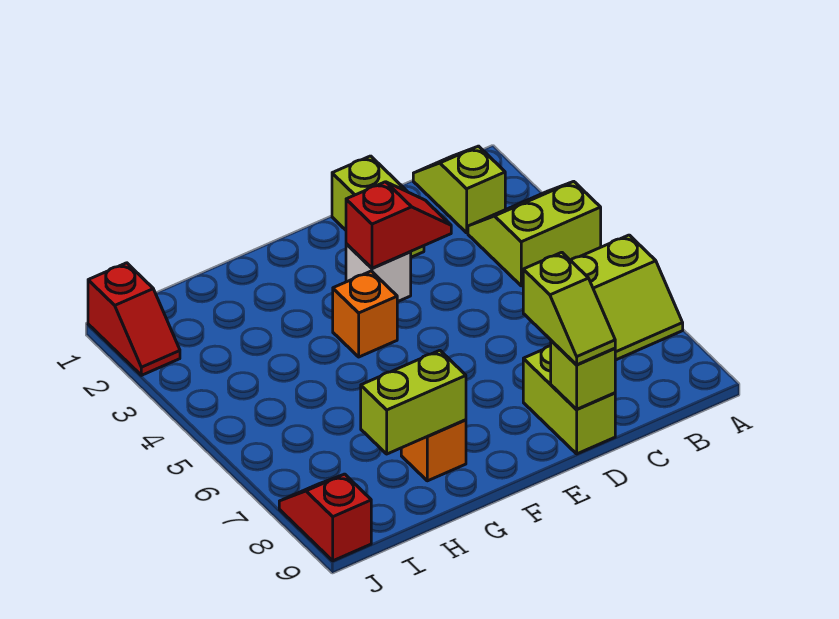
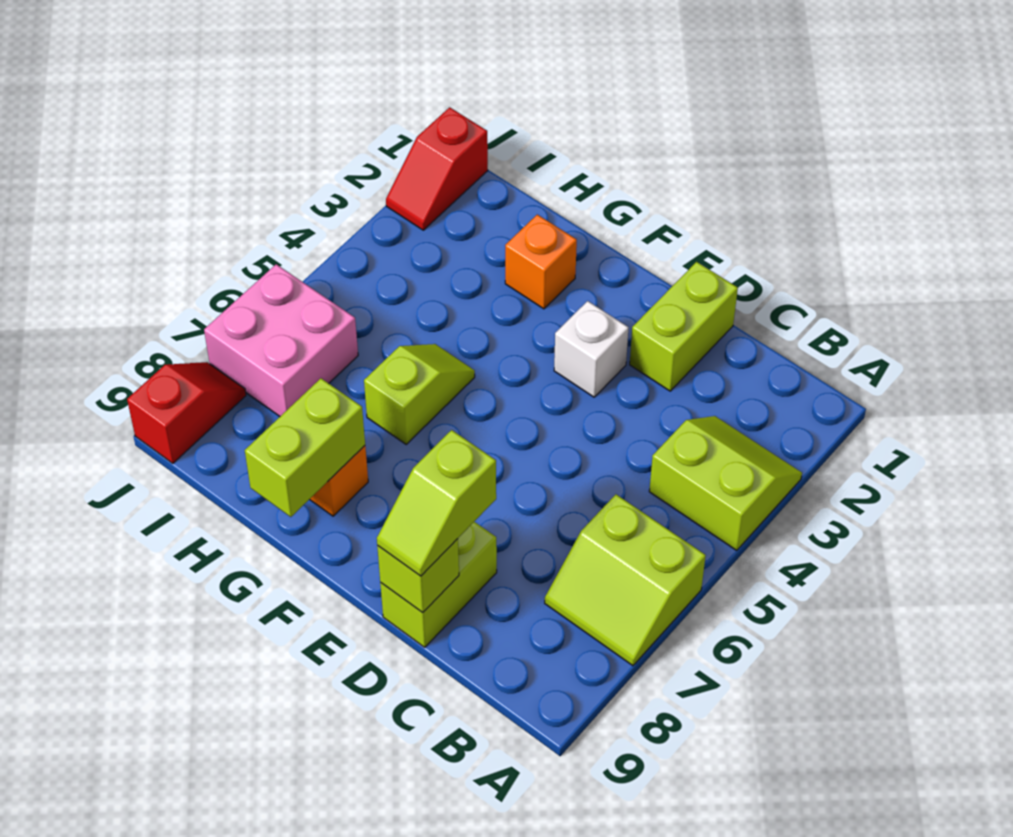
lime 1x2 slope [413,146,505,233] -> lime 1x2 slope moved to [364,344,475,444]
red 1x2 slope [346,182,451,268] -> none
orange 1x1 brick [333,271,397,357] -> orange 1x1 brick moved to [505,214,577,309]
lime 1x2 brick [361,350,466,454] -> lime 1x2 brick turned to [245,378,365,517]
none -> pink 2x2 brick [204,264,358,416]

